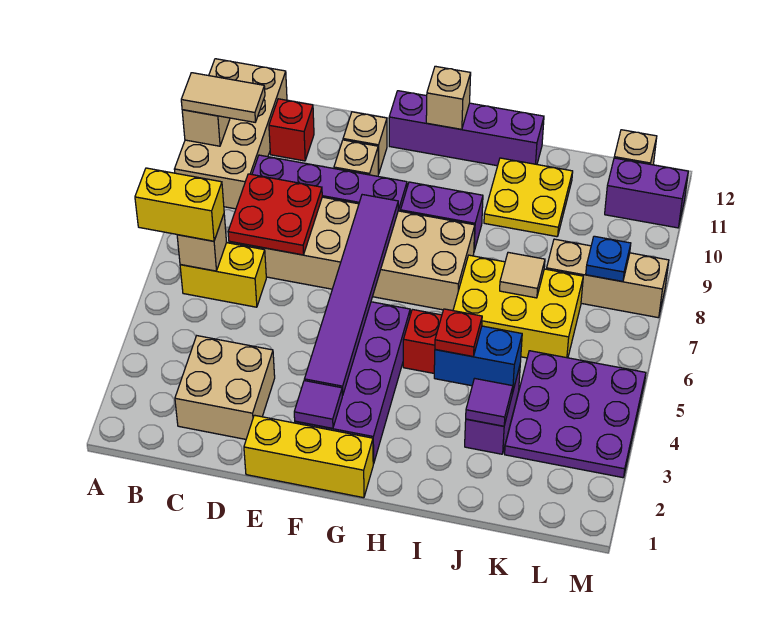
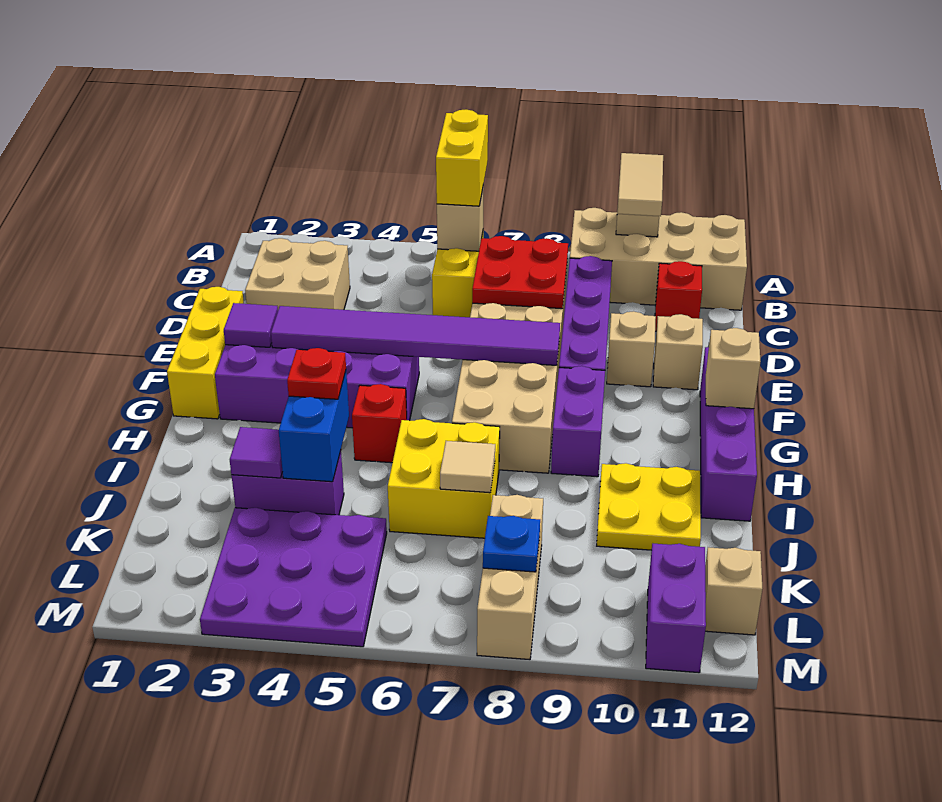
yellow 2x3 brick [453,255,583,358] -> yellow 2x2 brick [388,419,500,538]

